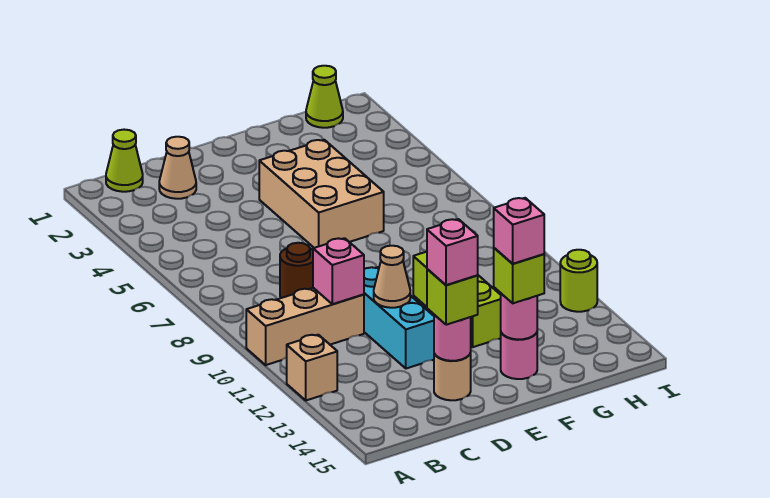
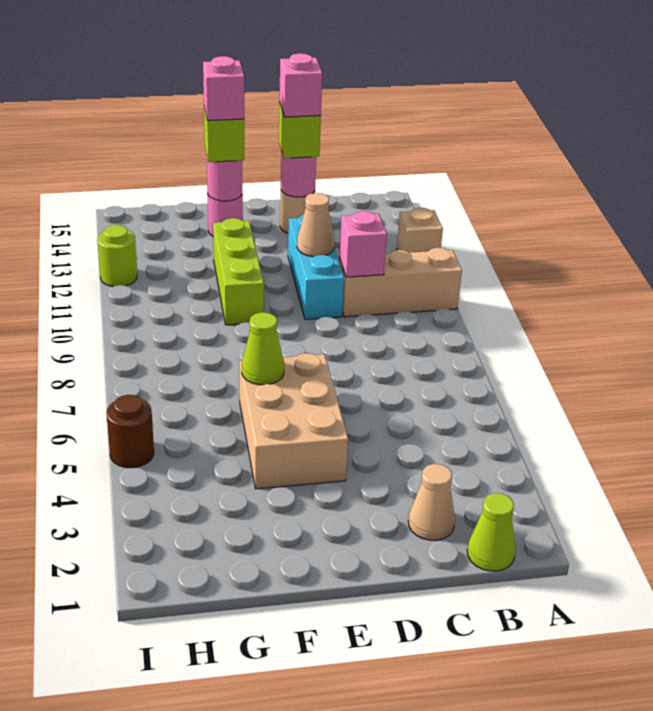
brown 1x1 round brick [280,243,313,298] -> brown 1x1 round brick moved to [106,395,154,468]
lime 1x1 cone [306,66,343,128] -> lime 1x1 cone moved to [242,312,284,385]

